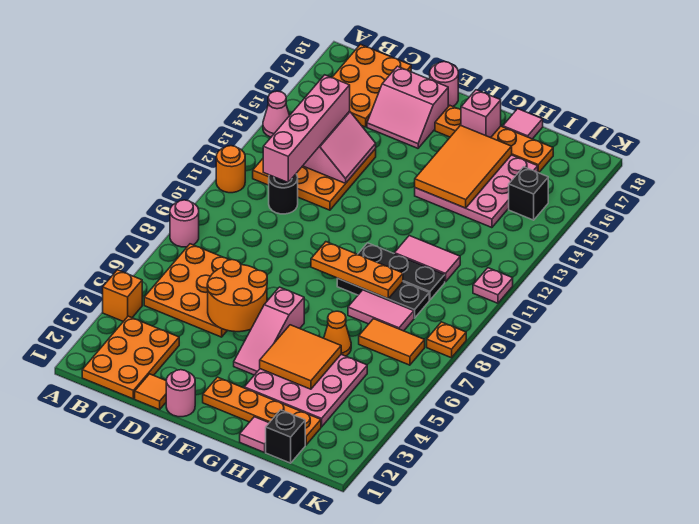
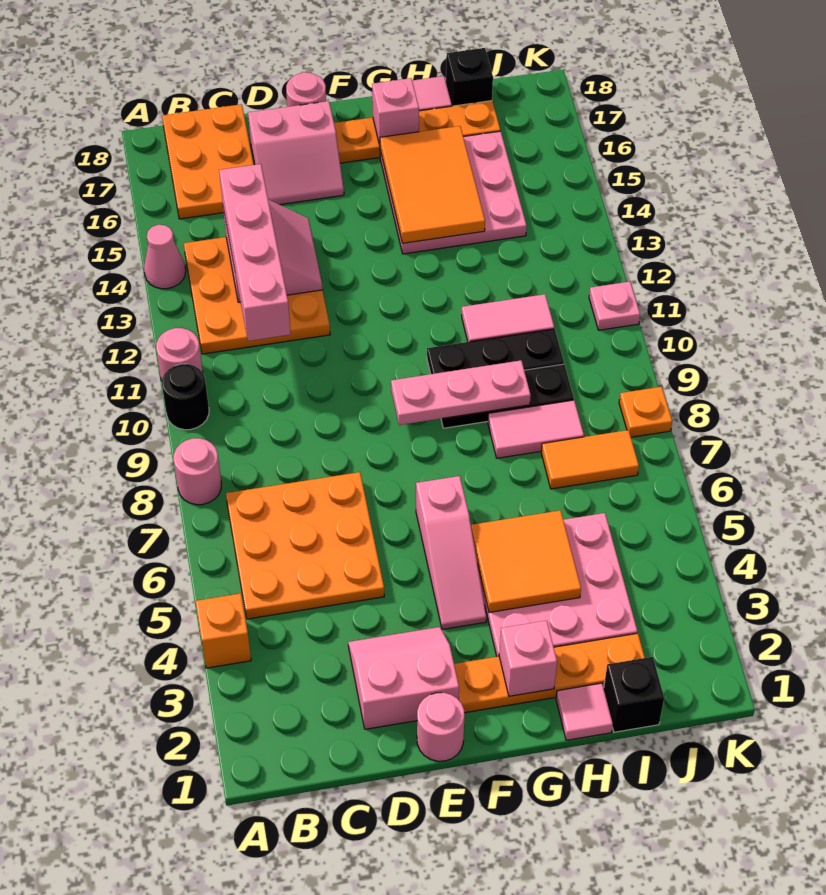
orange 1x1 round brick [216,146,245,193] -> pink 1x1 round brick [156,328,203,381]
orange 2x3 plate [82,316,179,399] -> none
black 1x1 round brick [269,174,298,214] -> black 1x1 round brick moved to [162,364,209,430]
orange 1x1 tile [135,374,166,410] -> none
none -> pink 2x2 slope [348,627,459,729]
orange 2x2 round brick [207,260,267,332] -> none
orange 1x3 plate [311,242,403,299] -> pink 1x3 plate [391,361,531,425]
none -> pink 1x1 brick [499,621,557,696]
orange 1x1 cone [324,311,351,356] -> none
black 1x1 brick [509,167,548,220] -> black 1x1 brick moved to [446,48,493,106]

